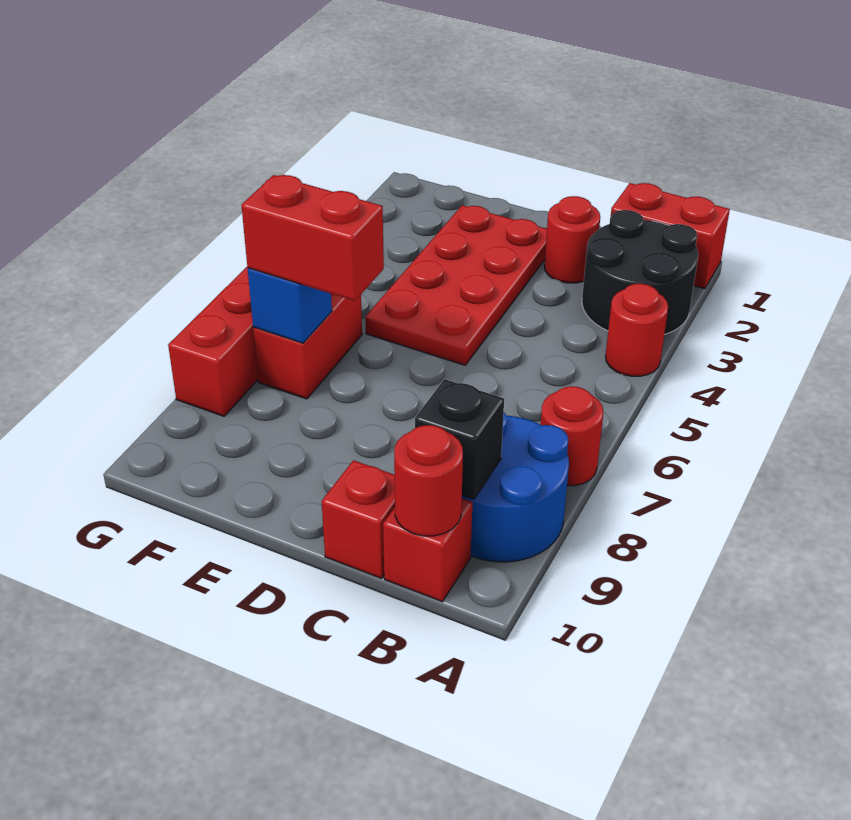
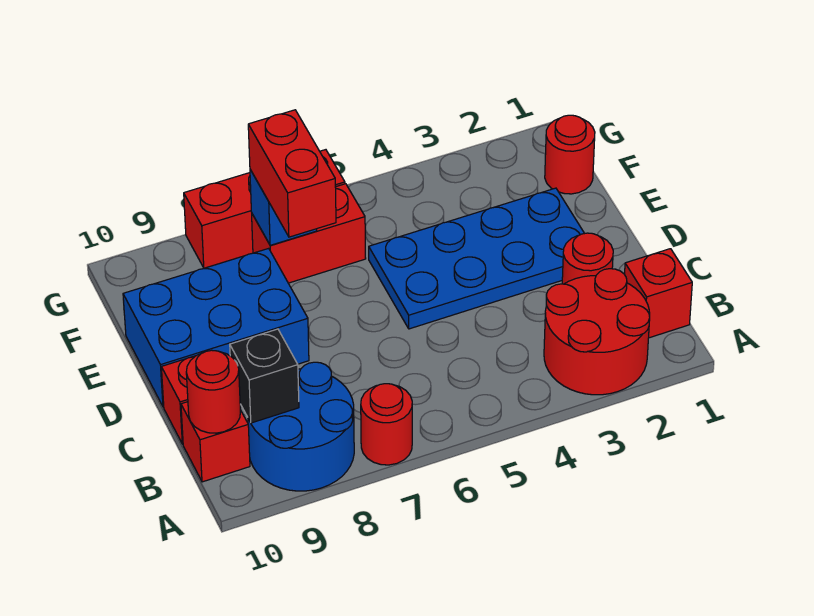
red 1x2 brick [611,183,730,289] -> red 1x1 brick [625,249,692,338]
black 2x2 round brick [582,210,698,335] -> red 2x2 round brick [544,269,650,395]
red 1x1 round brick [605,284,668,376] -> red 1x1 round brick moved to [545,115,595,194]
red 2x4 plate [365,205,547,365] -> blue 2x4 plate [369,188,585,329]
none -> blue 2x3 brick [123,248,309,407]

